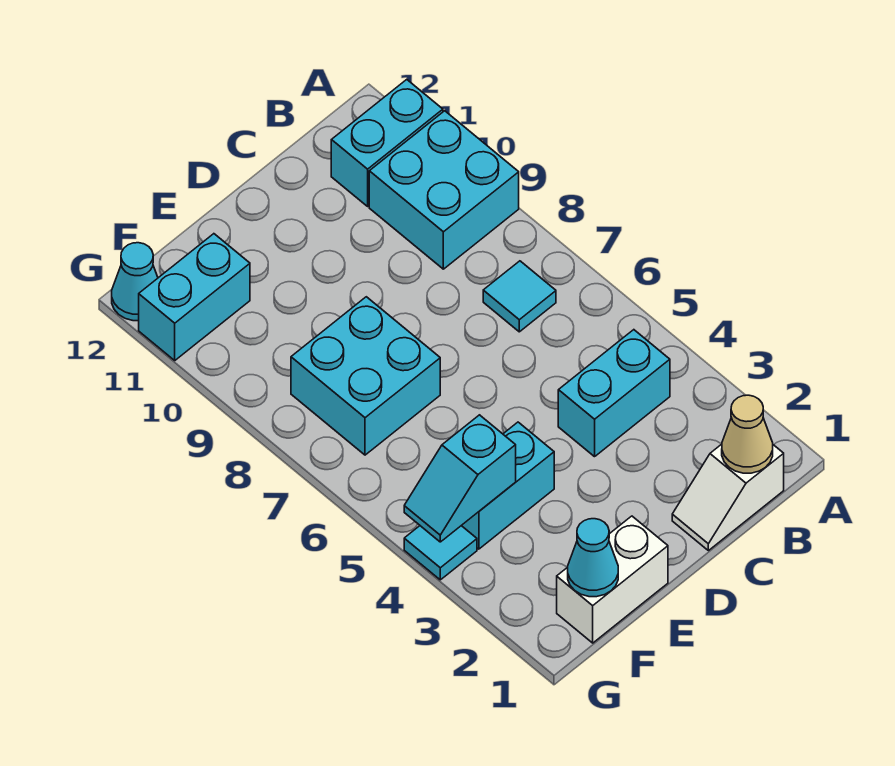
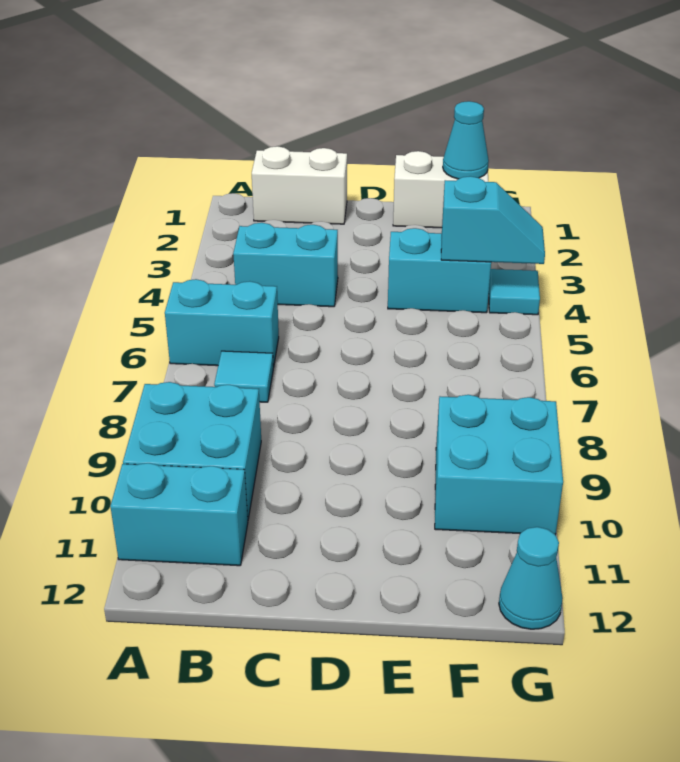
white 1x2 slope [672,444,784,551] -> white 1x2 brick [252,146,347,224]
tan 1x1 cone [722,395,773,473] -> none
cyan 2x2 brick [291,297,440,455] -> cyan 2x2 brick moved to [435,395,563,535]
cyan 1x2 brick [139,234,250,360] -> cyan 1x2 brick moved to [165,279,279,368]

